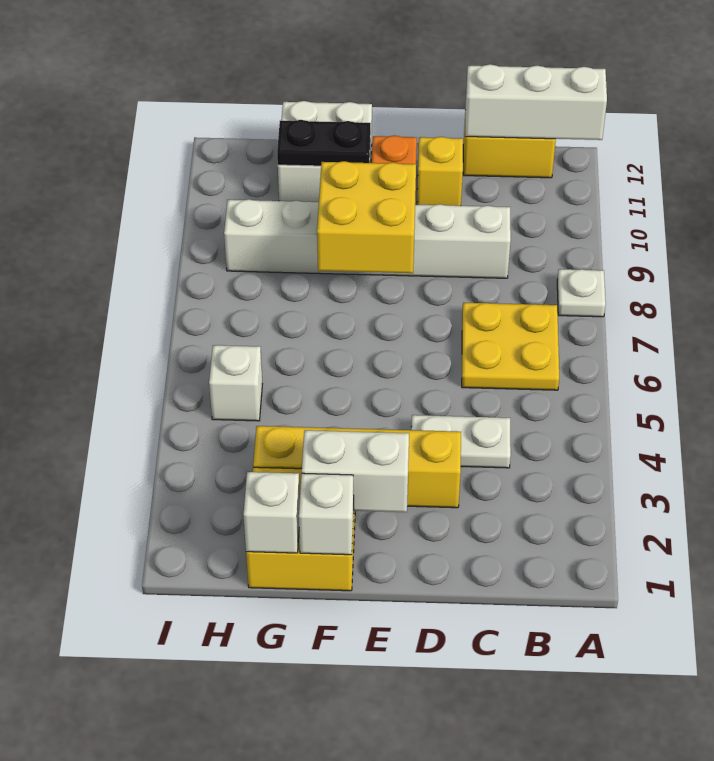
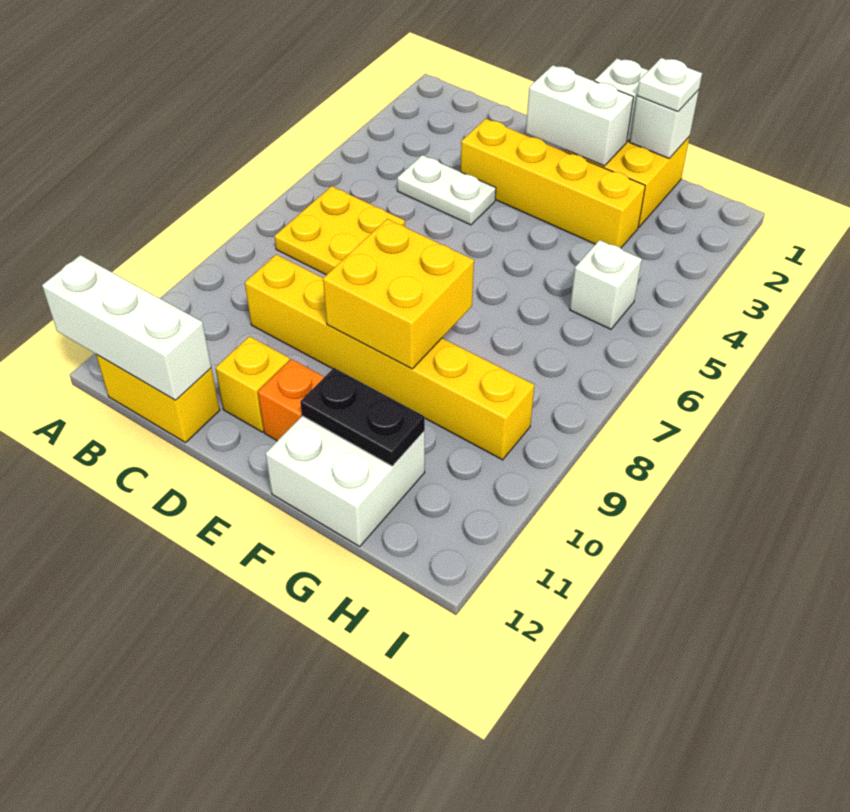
white 1x1 plate [557,269,606,317] -> white 1x1 plate moved to [637,58,702,112]
white 1x6 brick [224,199,511,278] -> yellow 1x6 brick [245,255,534,460]

